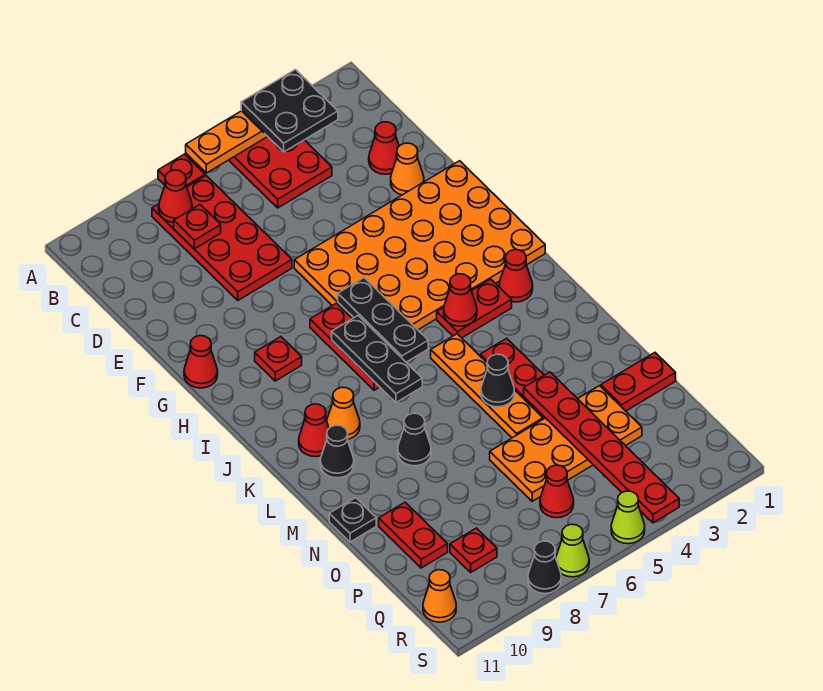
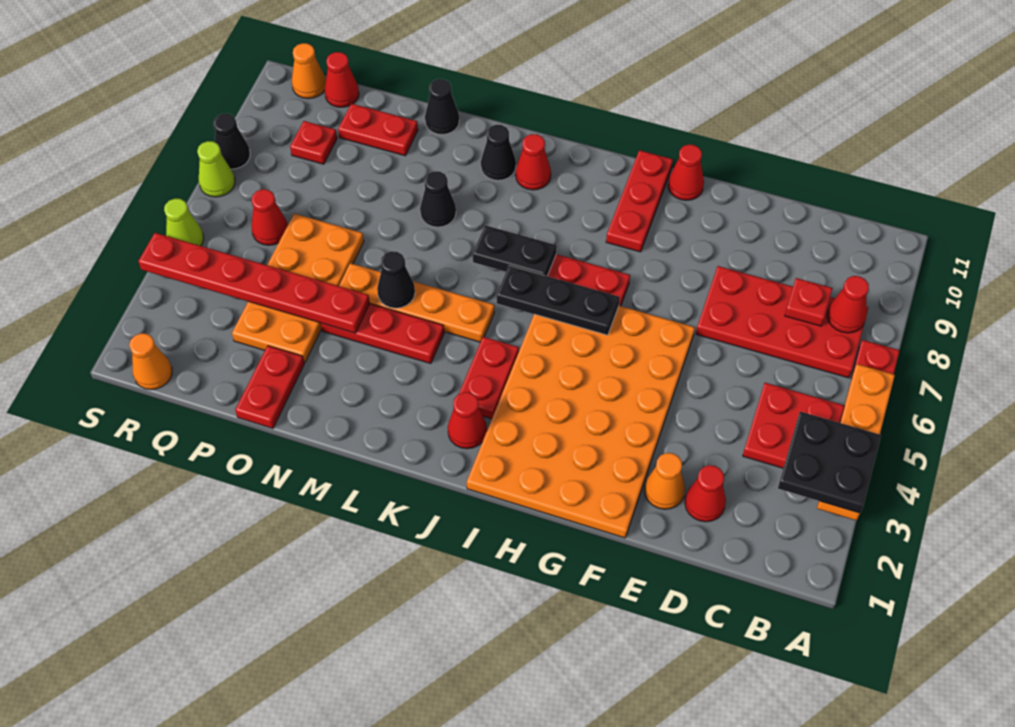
red 1x1 plate [255,337,302,381] -> red 1x3 plate [606,150,673,252]
black 1x3 plate [332,316,422,402] -> black 1x2 plate [473,225,557,276]
red 1x1 cone [444,274,477,326] -> red 1x1 cone moved to [325,52,359,107]
orange 1x1 cone [327,387,360,439] -> orange 1x1 cone moved to [129,333,172,390]
black 1x1 plate [329,498,376,542] -> black 1x1 cone [425,79,459,135]

